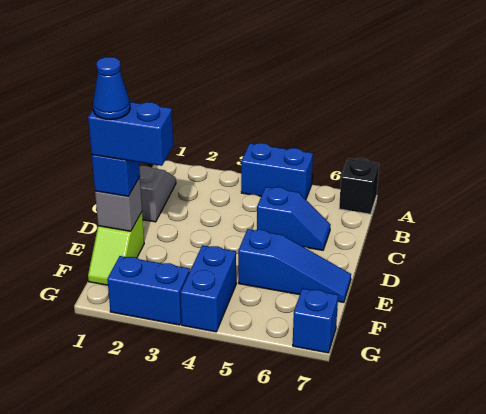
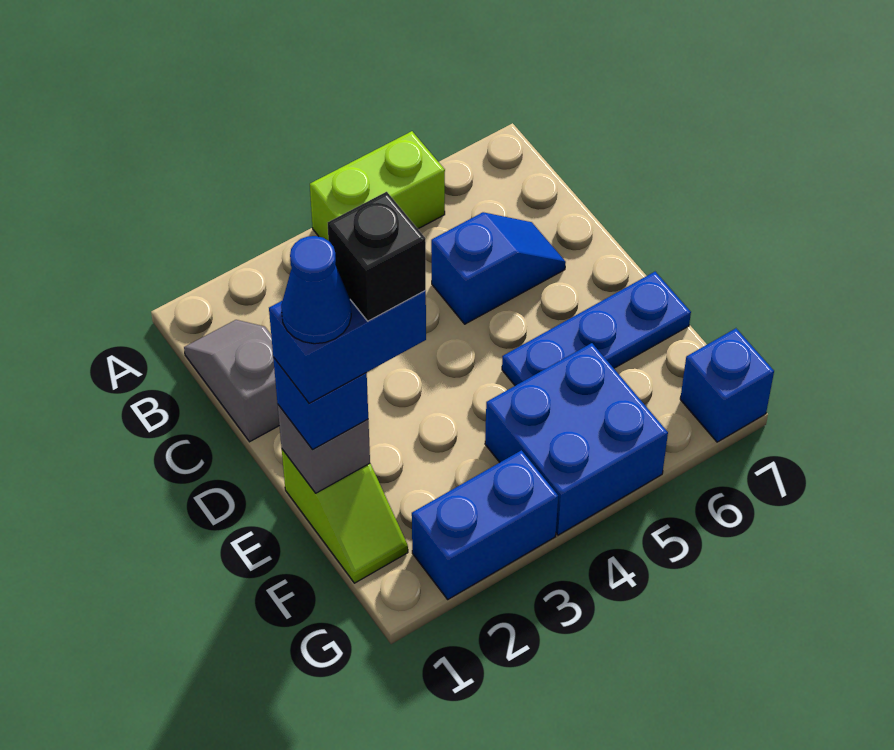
blue 1x2 brick [241,143,313,199] -> lime 1x2 brick [310,131,445,240]
black 1x1 brick [339,158,379,214] -> black 1x1 brick moved to [328,192,426,321]
blue 1x3 slope [238,229,351,302] -> blue 1x3 plate [502,272,691,386]
blue 1x2 brick [180,245,236,332] -> blue 2x2 brick [485,343,668,535]

